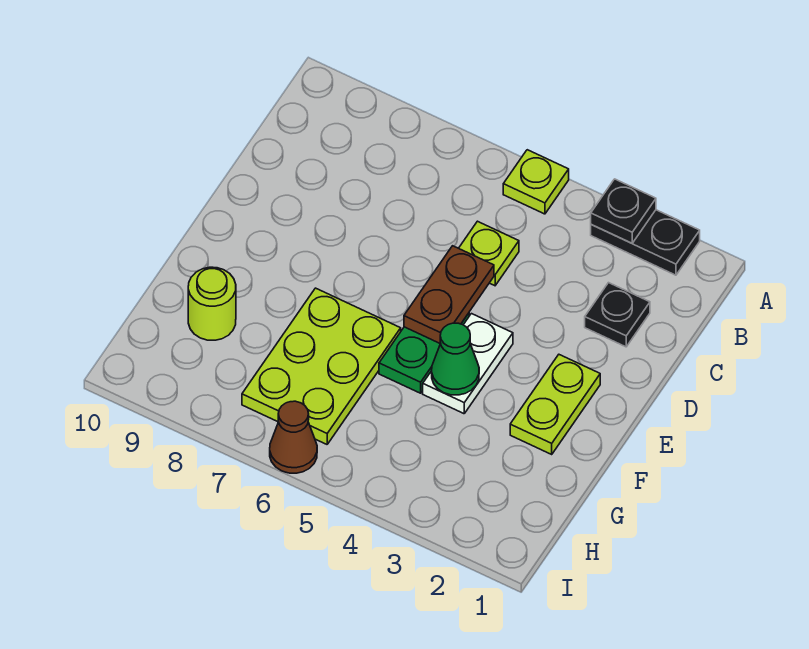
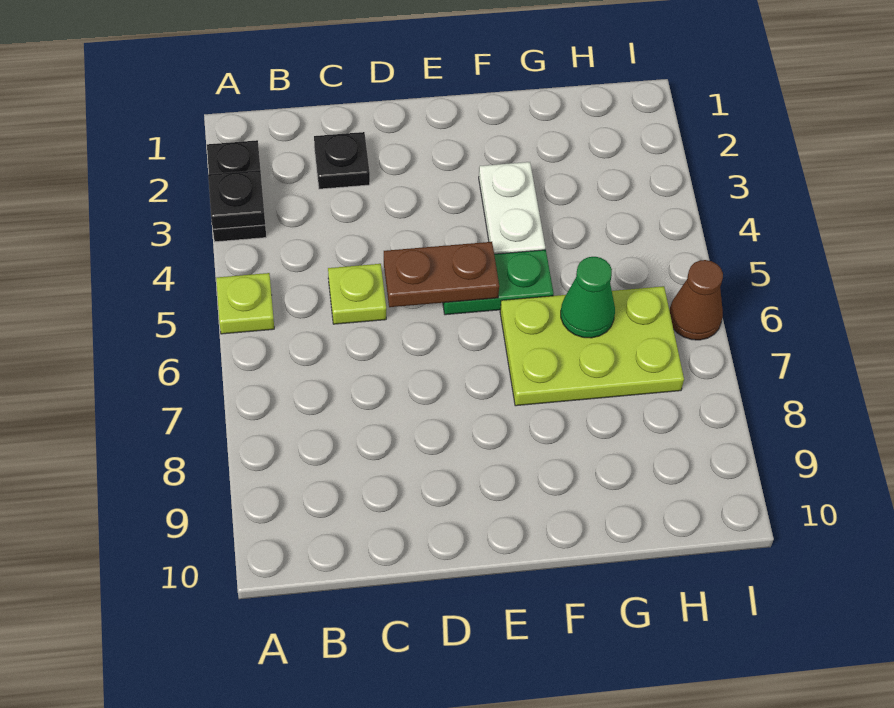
lime 1x2 plate [510,355,600,454] -> none
white 1x2 plate [423,314,513,414] -> white 1x2 plate turned to [479,162,545,254]
green 1x1 cone [432,323,479,395] -> green 1x1 cone moved to [561,257,615,338]
lime 1x1 round brick [188,267,236,340] -> none

